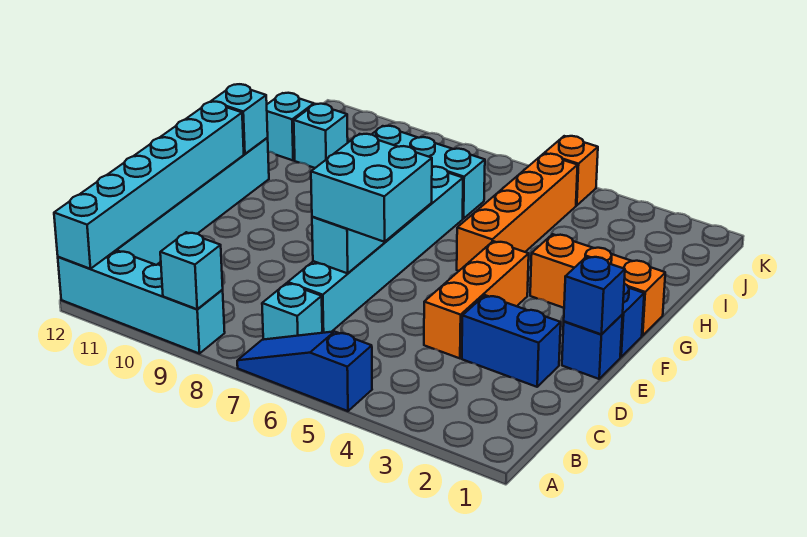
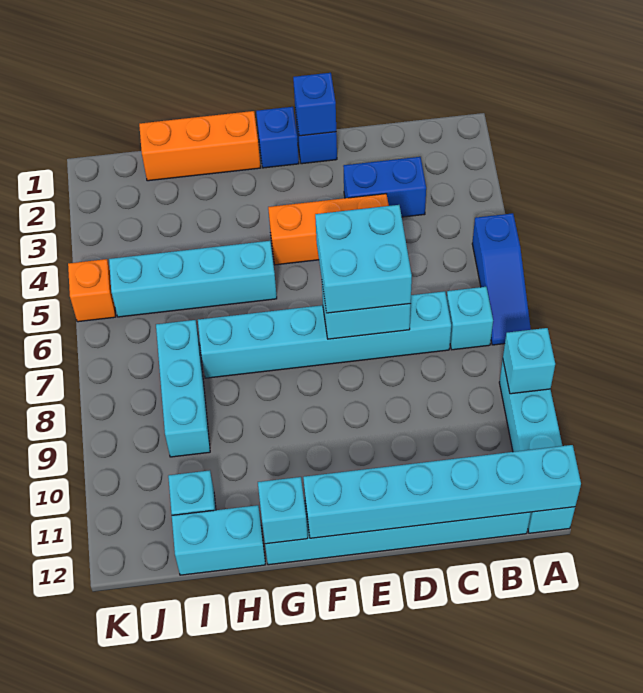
blue 1x2 brick [462,295,561,387] -> blue 1x2 brick turned to [343,157,426,217]
orange 1x3 brick [530,234,665,335] -> orange 1x3 brick turned to [139,111,260,181]
orange 1x4 brick [457,154,578,271] -> cyan 1x4 brick [109,241,277,317]
cyan 1x1 brick [267,93,314,160] -> cyan 1x2 brick [172,505,266,575]

